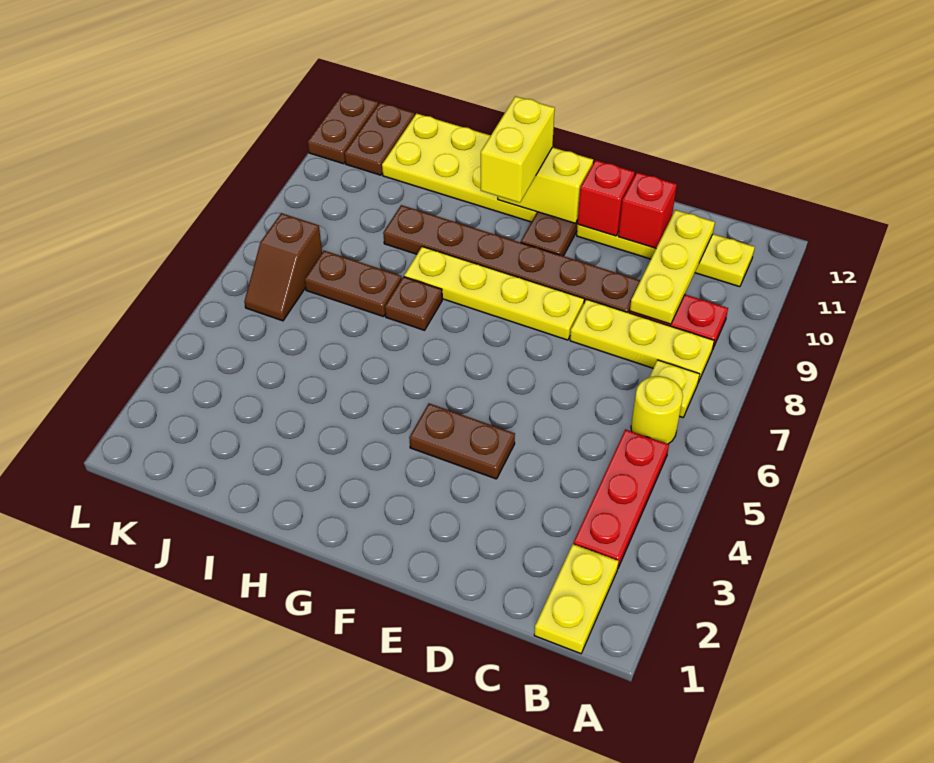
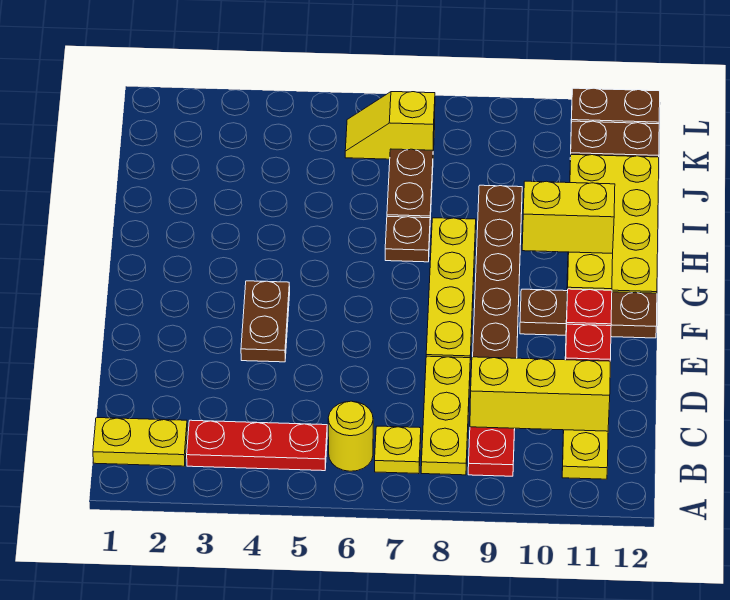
yellow 1x3 plate [630,210,715,324] -> yellow 1x3 brick [470,357,610,431]
brown 1x2 slope [244,213,322,321] -> yellow 1x2 slope [345,92,435,159]

